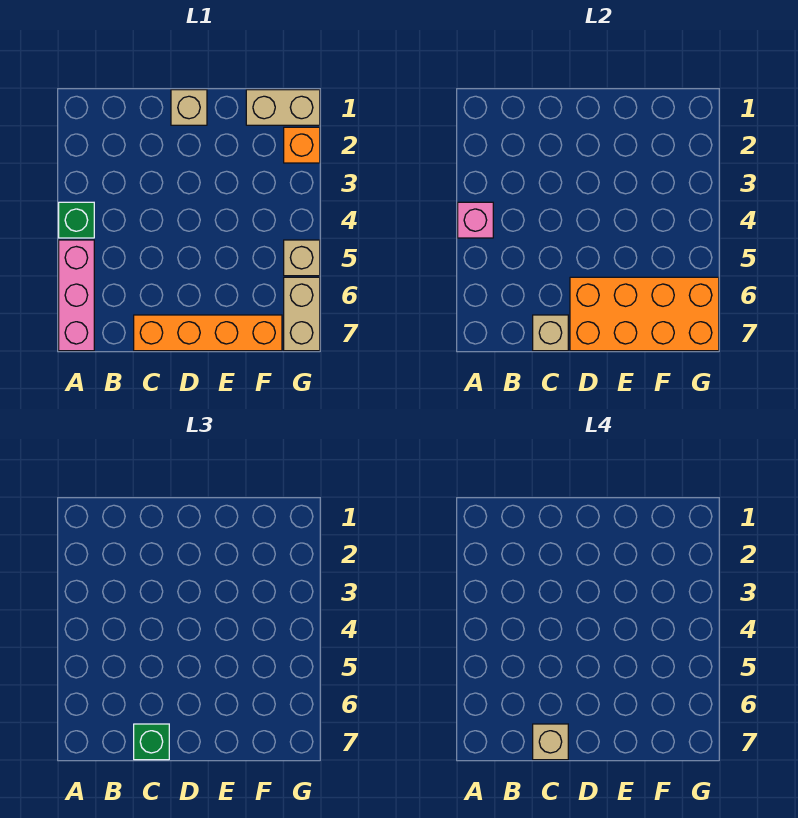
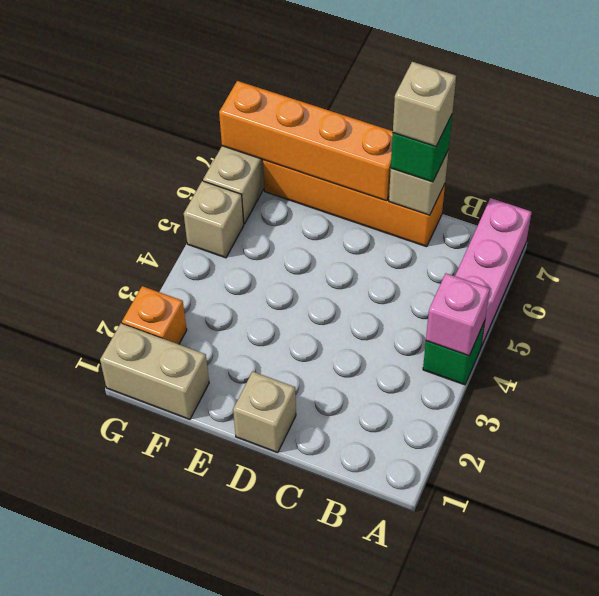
orange 2x4 brick [570,277,719,351] -> orange 1x4 brick [219,81,393,201]

